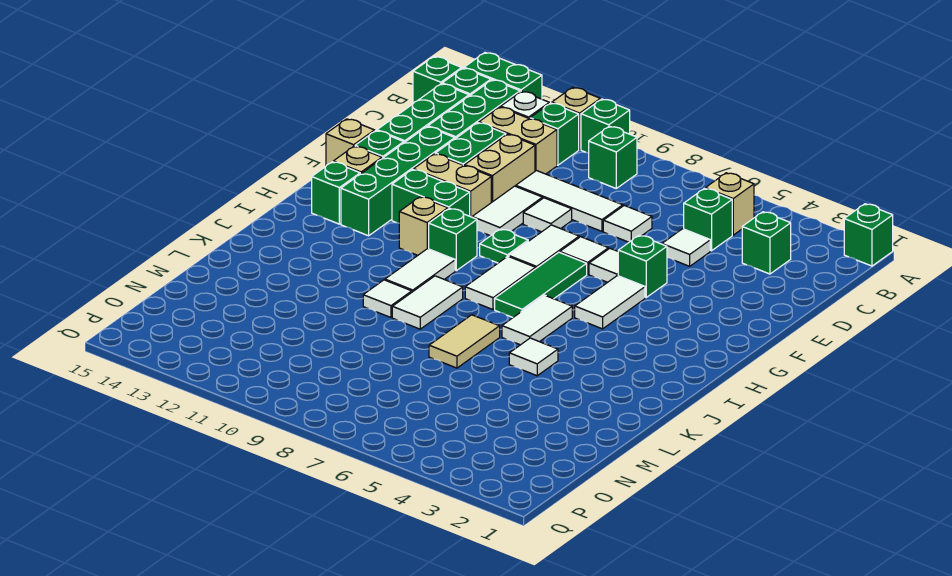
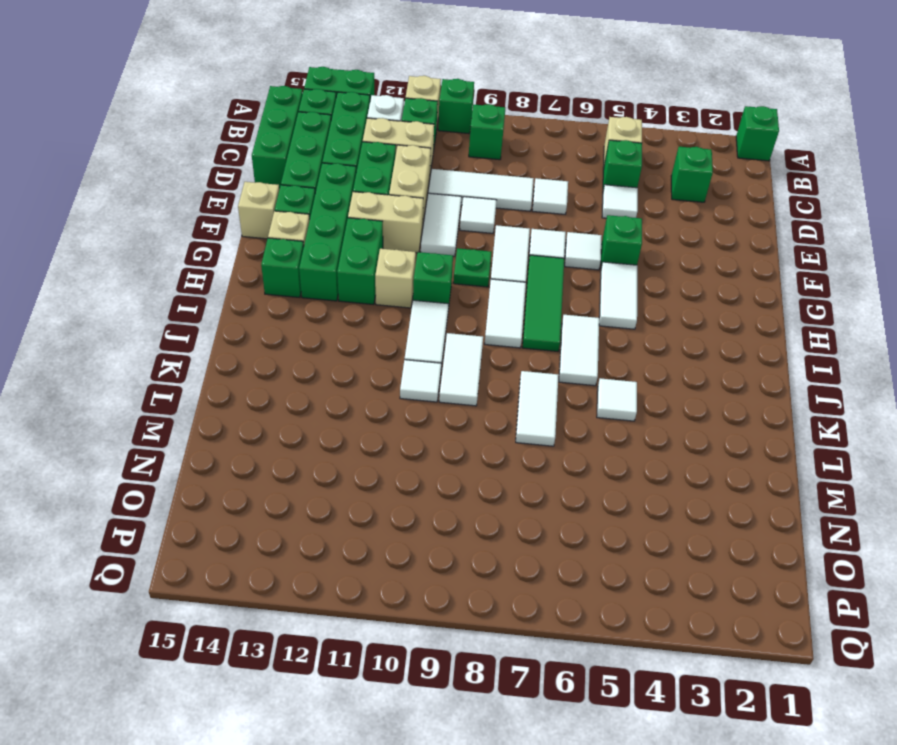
green 1x1 brick [413,57,462,103] -> green 1x3 brick [252,86,303,188]
green 1x2 brick [392,169,470,223] -> green 1x2 brick turned to [337,218,383,305]
tan 1x2 tile [429,315,500,368] -> white 1x2 tile [516,371,558,446]

